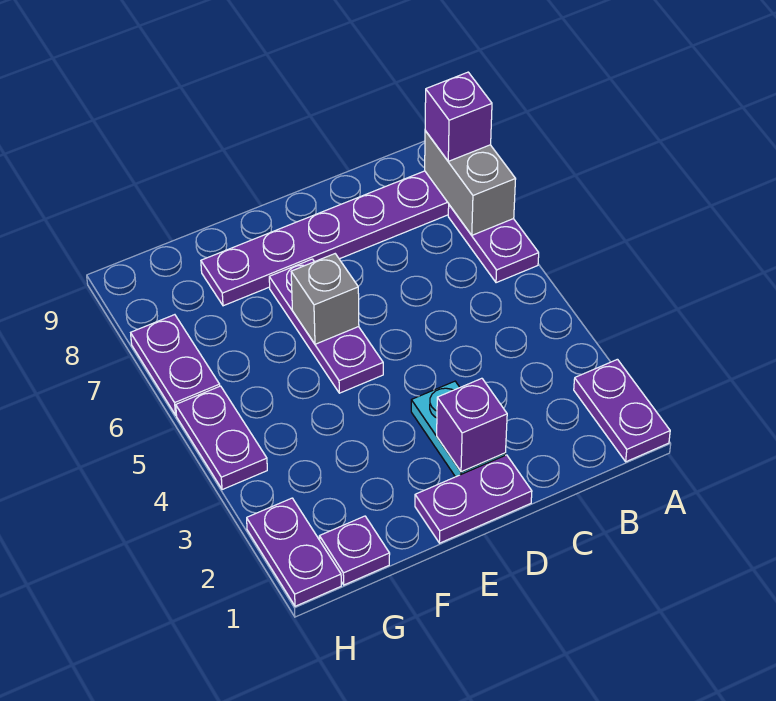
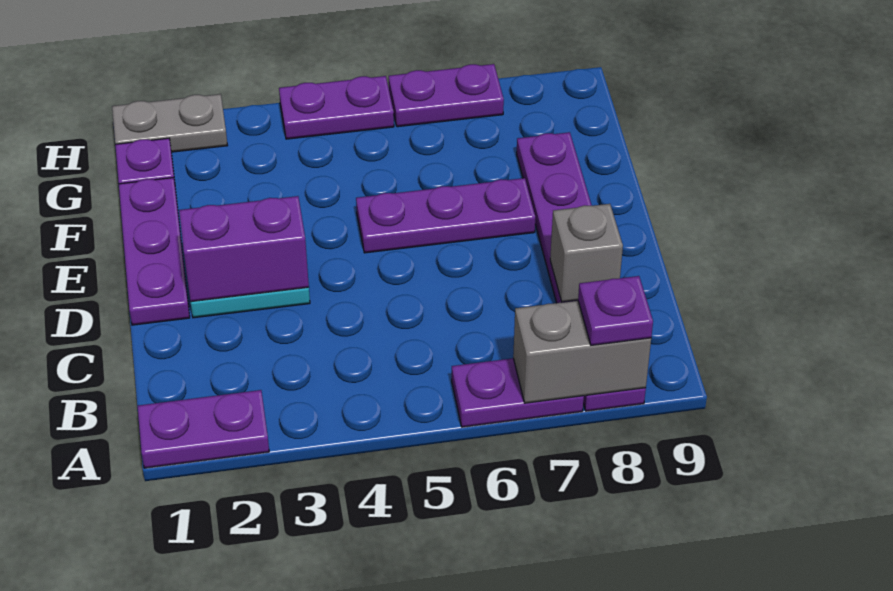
purple 1x1 brick [425,72,492,161] -> purple 1x1 plate [578,276,653,345]
purple 1x2 plate [415,455,532,543] -> purple 1x3 plate [119,178,190,325]
purple 1x1 brick [437,378,507,472] -> purple 1x2 brick [179,196,309,302]
grey 1x1 brick [291,254,359,344] -> grey 1x1 brick moved to [550,204,623,302]
purple 1x2 plate [247,498,341,606] -> grey 1x2 plate [112,94,228,152]

